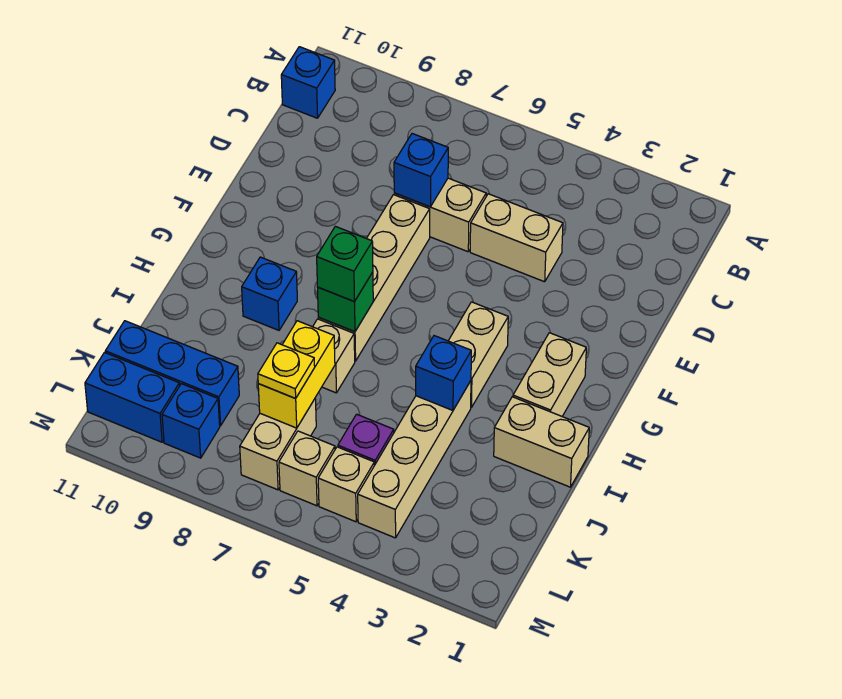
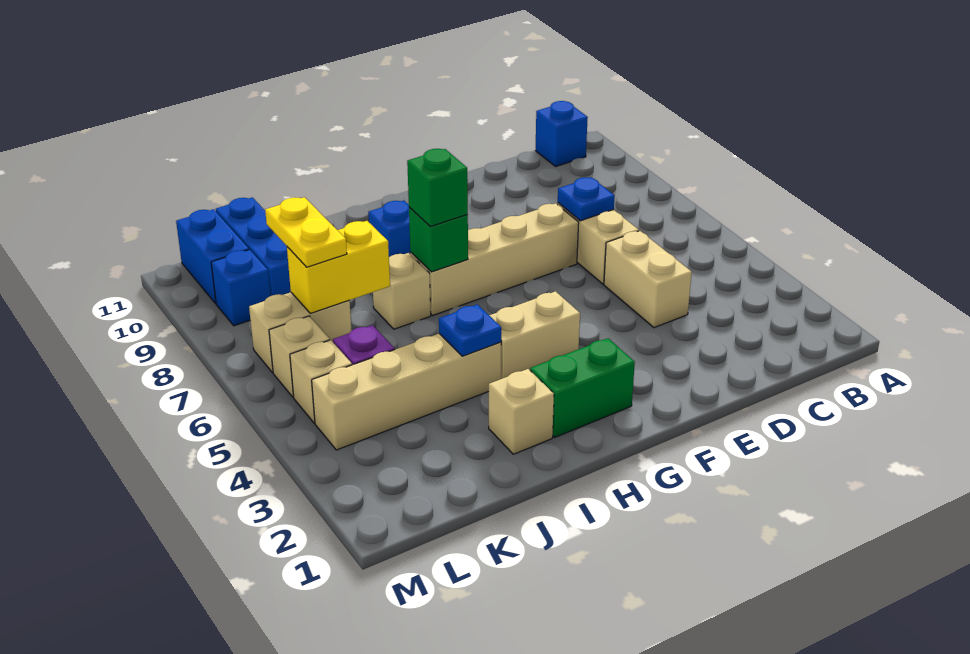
blue 1x1 brick [394,134,448,207] -> blue 1x1 plate [558,177,615,221]
tan 1x2 brick [513,333,586,416] -> green 1x2 brick [530,338,635,438]
tan 1x2 brick [494,397,589,487] -> tan 1x1 brick [489,369,554,454]
blue 1x1 brick [416,336,471,410] -> blue 1x1 plate [439,304,501,356]
yellow 1x1 plate [258,343,315,398] -> yellow 1x2 plate [265,197,347,267]

